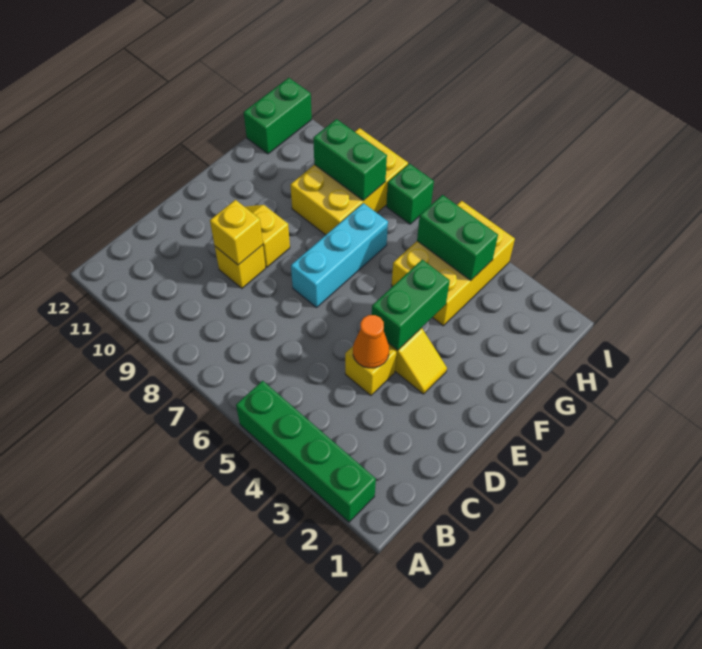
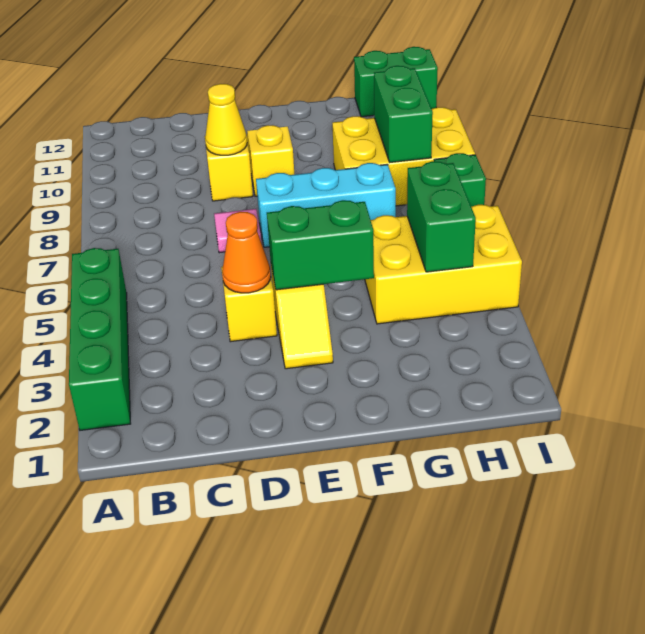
none -> pink 1x1 tile [214,209,261,253]
yellow 1x1 brick [210,200,263,265] -> yellow 1x1 cone [205,84,247,155]

